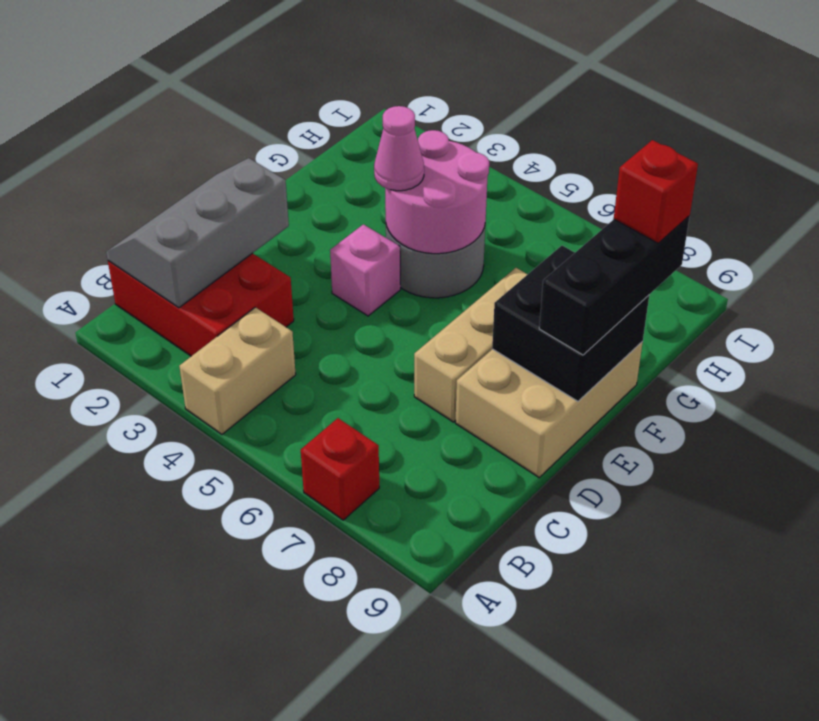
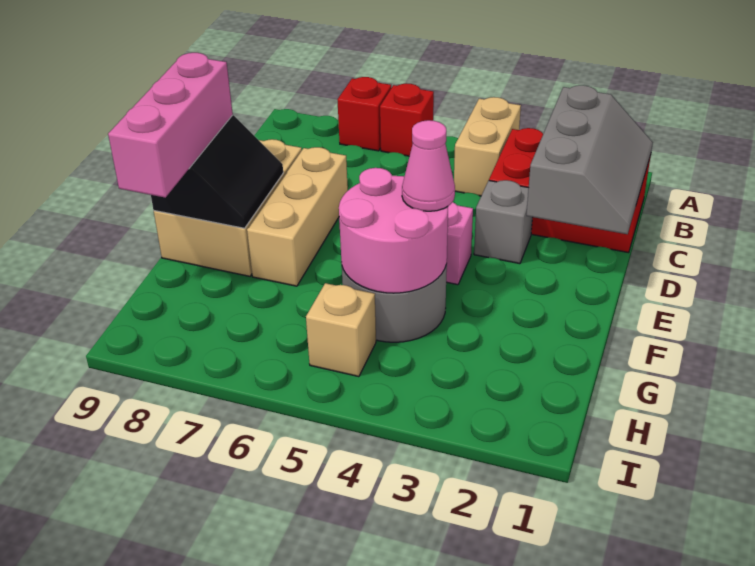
none -> grey 1x1 brick [474,180,532,264]
black 2x2 brick [492,246,649,401] -> black 2x2 slope [151,115,283,228]
black 1x3 brick [539,216,690,355] -> pink 1x3 brick [108,53,233,198]
red 1x1 brick [614,140,698,243] -> red 1x1 brick moved to [380,83,434,156]
none -> tan 1x1 brick [306,283,376,377]

